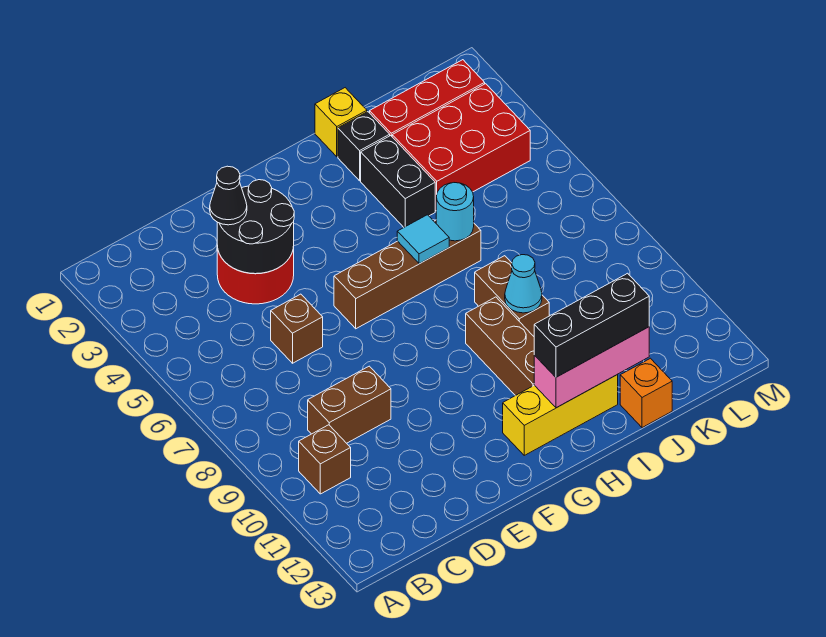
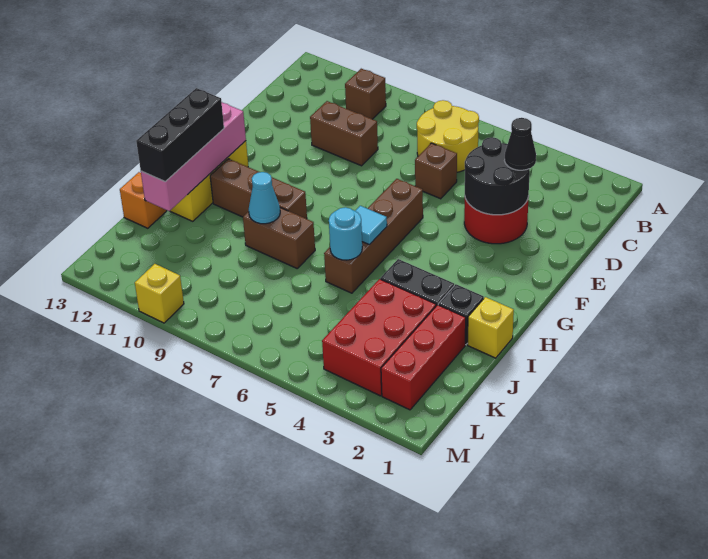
none -> yellow 2x2 round brick [417,100,479,172]
brown 1x2 brick [308,366,391,443] -> brown 1x2 brick turned to [310,101,378,166]
pink 1x3 brick [534,327,649,408] -> pink 1x4 brick [141,103,246,211]
none -> yellow 1x1 brick [135,264,184,323]

